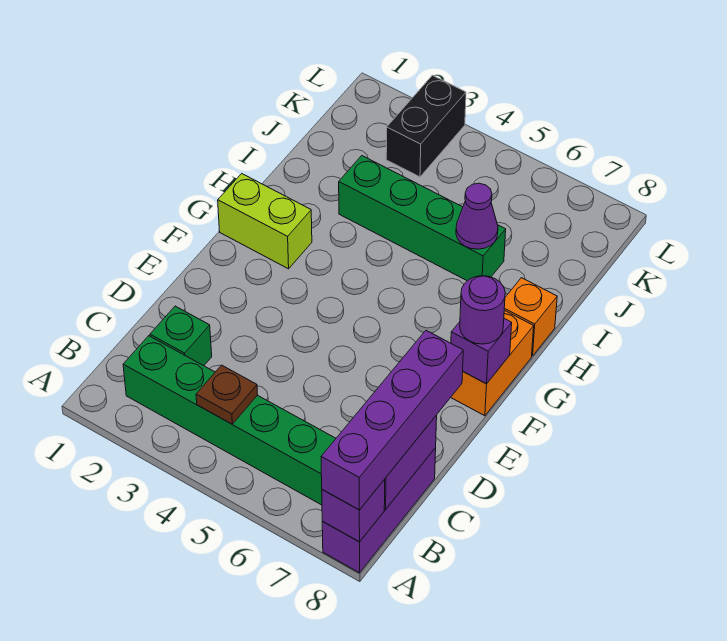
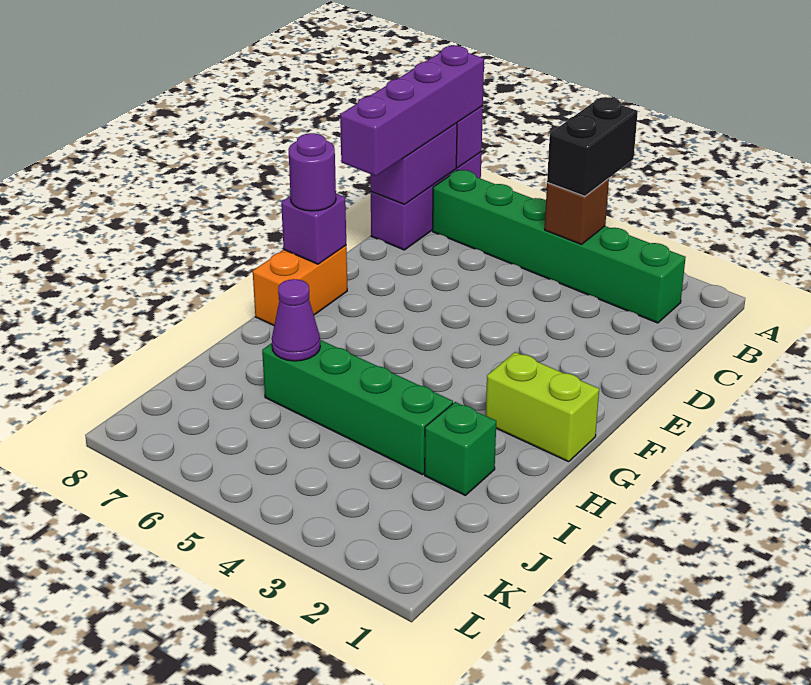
brown 1x1 plate [196,365,258,424] -> brown 1x1 brick [545,178,609,244]
green 1x1 brick [150,306,212,366] -> green 1x1 brick moved to [425,402,496,495]
orange 1x1 brick [504,278,557,356] -> none
black 1x2 brick [386,75,466,177] -> black 1x2 brick moved to [547,97,638,196]

